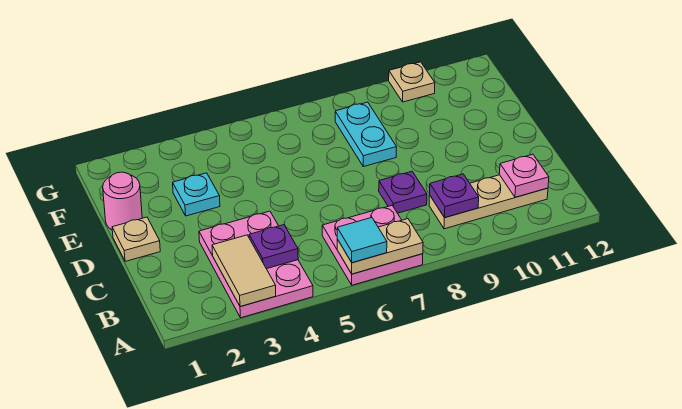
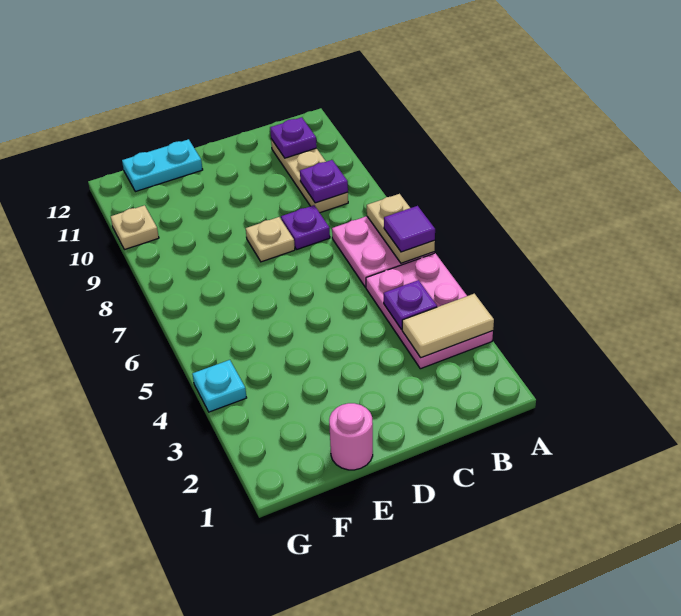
pink 2x3 plate [199,211,313,318] -> pink 2x3 plate turned to [366,253,493,369]
cyan 1x1 tile [337,218,387,263] -> purple 1x1 tile [384,206,435,252]
pink 1x1 plate [499,154,549,197] -> purple 1x1 plate [270,117,317,158]
tan 1x1 plate [112,217,160,261] -> tan 1x1 plate moved to [246,217,295,262]
cyan 1x1 plate [173,173,220,216] -> cyan 1x1 plate moved to [192,360,247,412]
cyan 1x2 plate [335,102,397,167] -> cyan 1x2 plate moved to [122,139,203,192]

